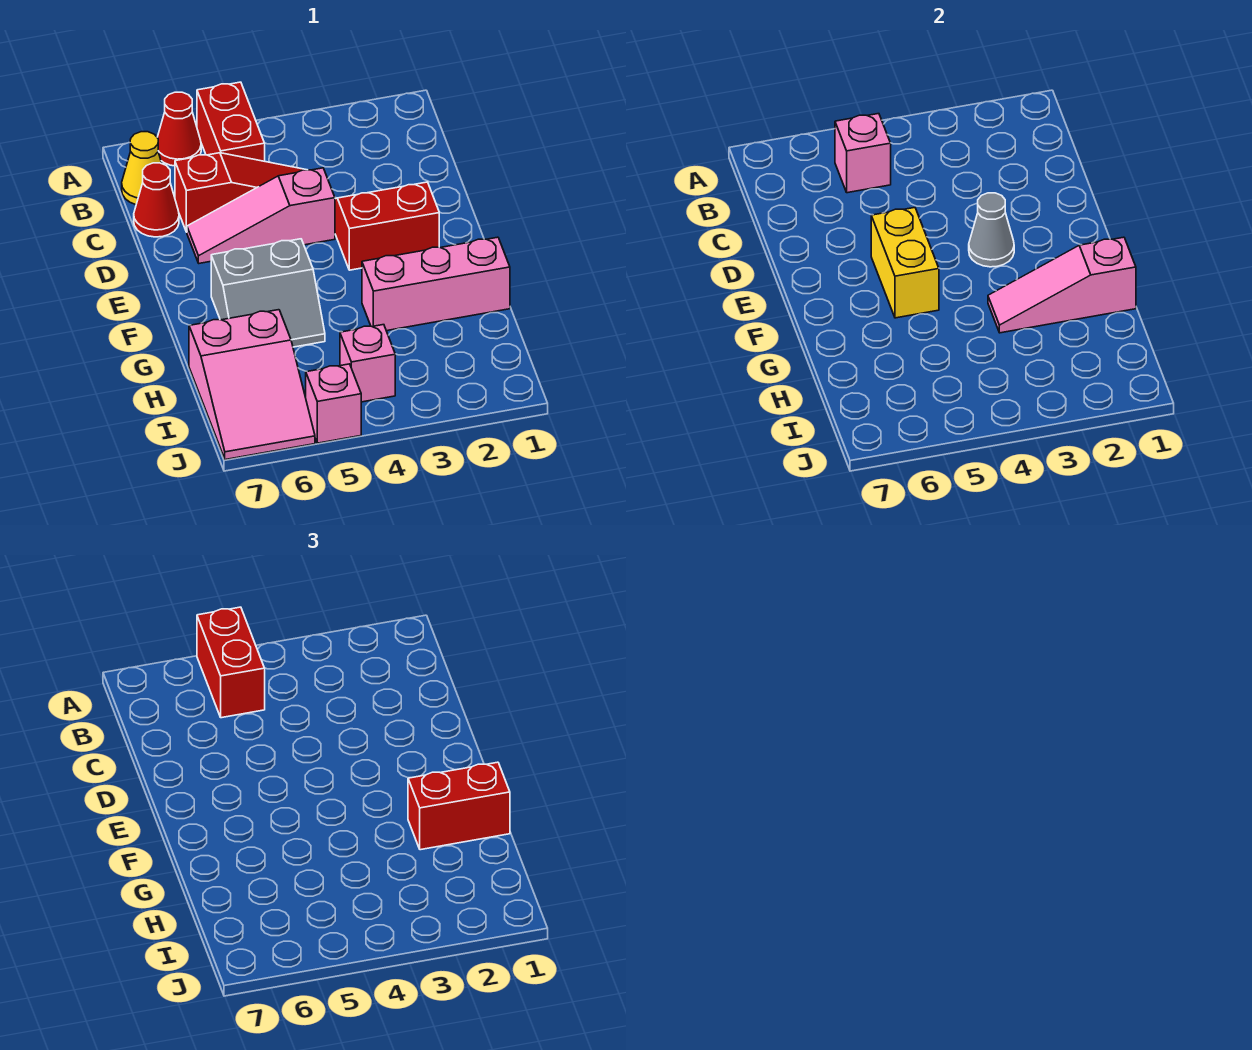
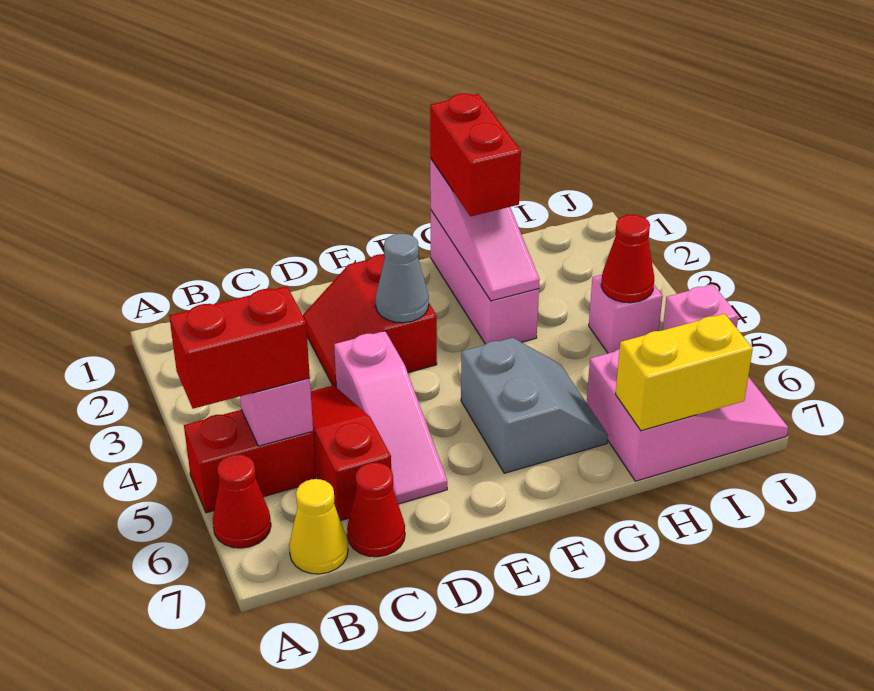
yellow 1x2 brick [871,208,939,318] -> yellow 1x2 brick moved to [616,314,753,431]
none -> red 1x1 cone [601,214,654,303]

